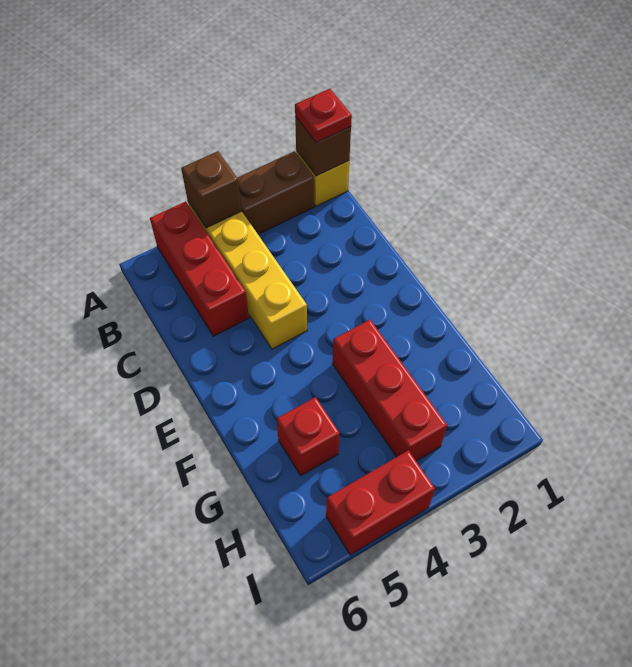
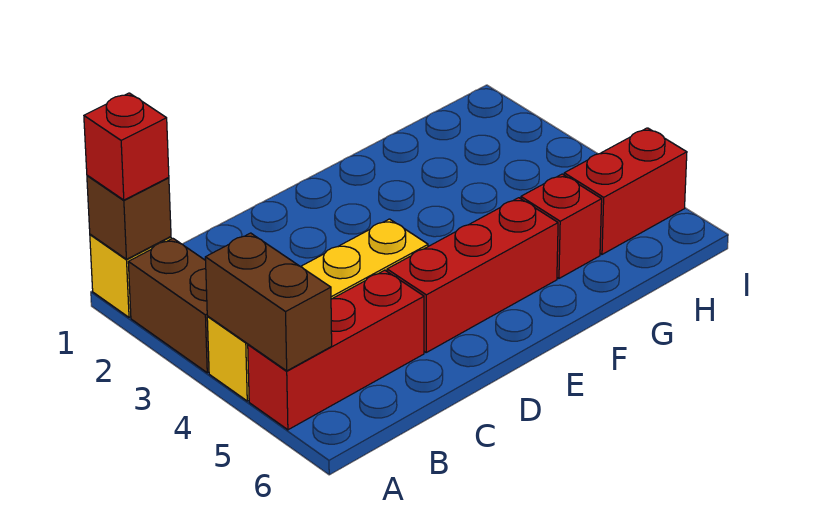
red 1x1 plate [295,89,352,143] -> red 1x1 brick [84,93,169,200]
brown 1x1 brick [181,151,242,228] -> brown 1x2 brick [205,233,332,371]
red 1x3 brick [332,320,447,461] -> red 1x3 brick moved to [387,198,558,352]
red 1x2 brick [326,450,435,555] -> red 1x2 brick turned to [564,128,687,254]

